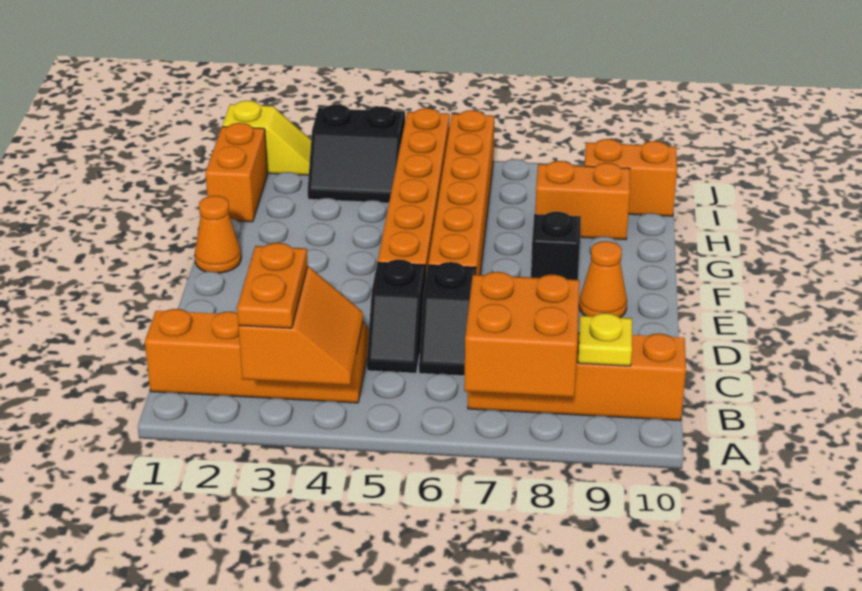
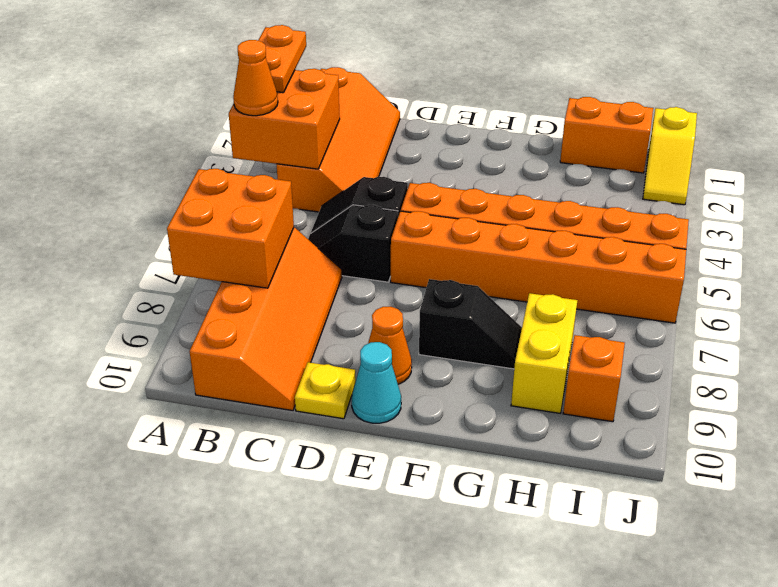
orange 2x2 slope [238,266,363,385] -> orange 2x2 brick [229,69,340,169]
orange 1x2 plate [237,243,308,328] -> orange 1x2 plate turned to [258,25,306,93]
yellow 1x1 plate [578,313,632,366] -> yellow 1x1 plate moved to [295,362,356,419]
none -> cyan 1x1 cone [352,342,401,423]
orange 1x1 cone [195,196,241,273] -> orange 1x1 cone moved to [233,40,278,116]
orange 1x2 brick [535,161,630,240] -> yellow 1x2 brick [511,293,578,413]
black 2x2 slope [308,105,405,203] -> none
orange 1x2 brick [585,139,677,216] -> orange 1x1 brick [563,335,625,422]

